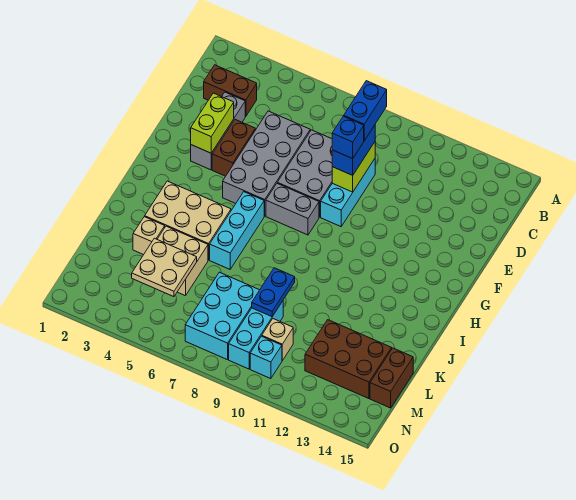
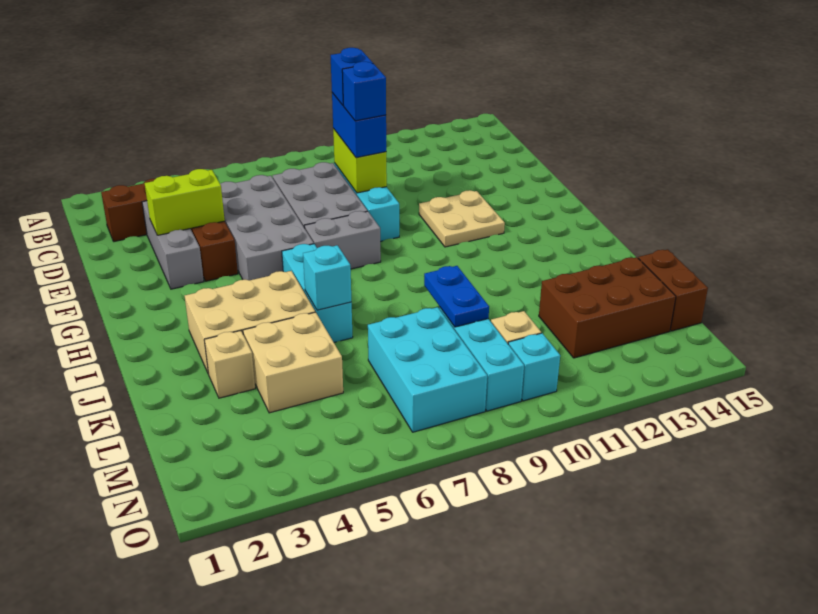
blue 1x2 brick [344,81,387,141] -> blue 1x1 brick [331,48,373,105]
lime 1x2 brick [191,93,234,153] -> lime 1x2 brick turned to [145,169,225,235]
none -> cyan 1x1 brick [303,245,351,310]
tan 2x2 plate [132,238,197,297] -> tan 2x2 plate moved to [419,190,505,247]

